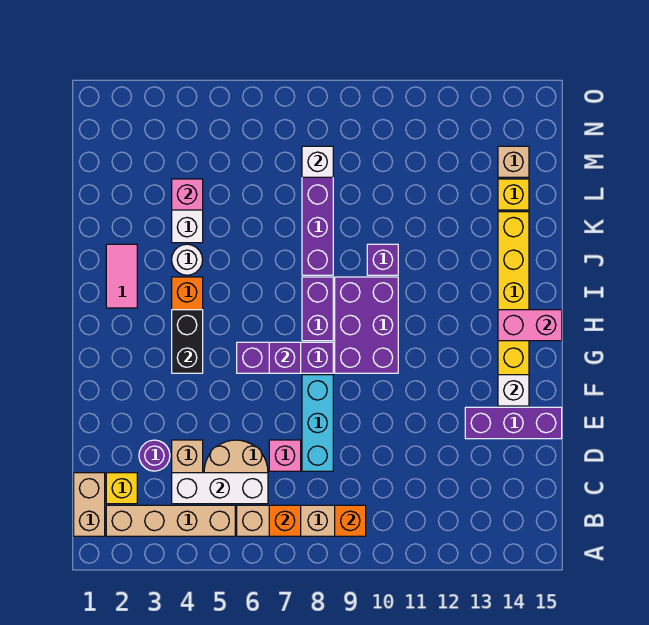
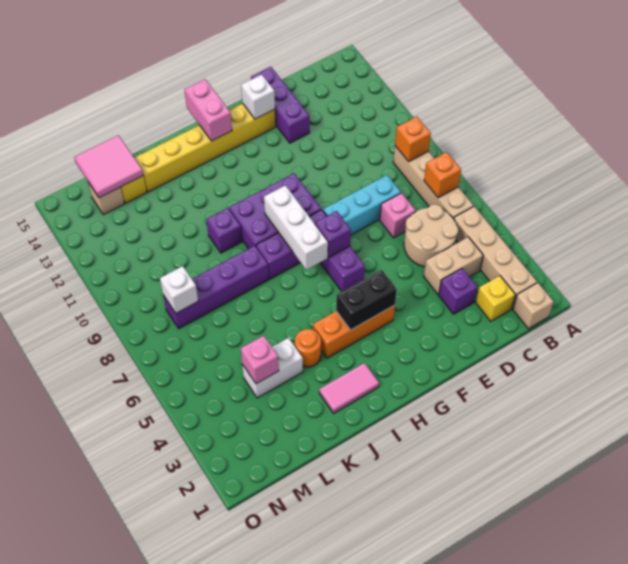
tan 1x2 brick [74,473,105,536] -> tan 1x1 brick [513,283,553,329]
white 1x3 brick [172,473,268,504] -> white 1x3 brick moved to [264,185,328,270]
purple 1x1 round brick [139,440,170,471] -> purple 1x1 brick [439,269,477,314]
white 1x1 round brick [172,244,203,275] -> orange 1x1 round brick [295,329,321,367]
none -> pink 2x2 tile [74,135,143,198]

